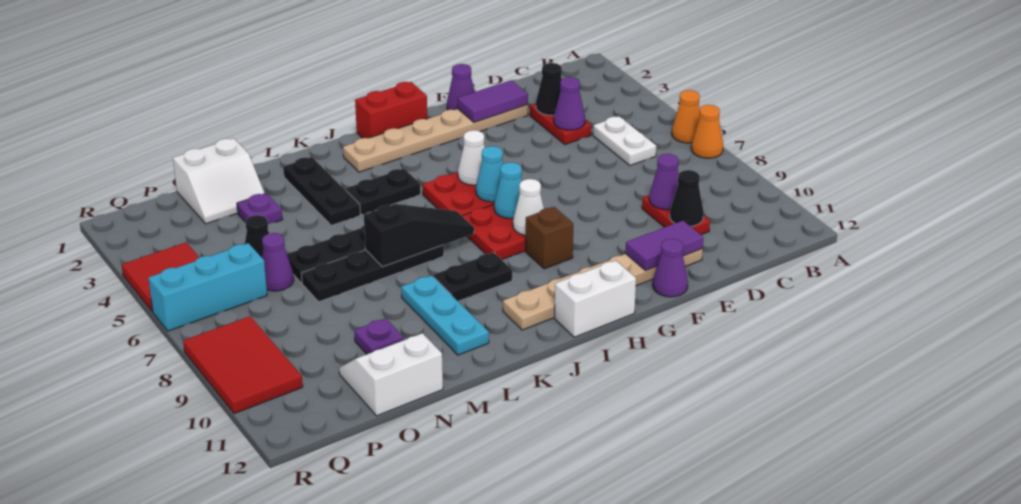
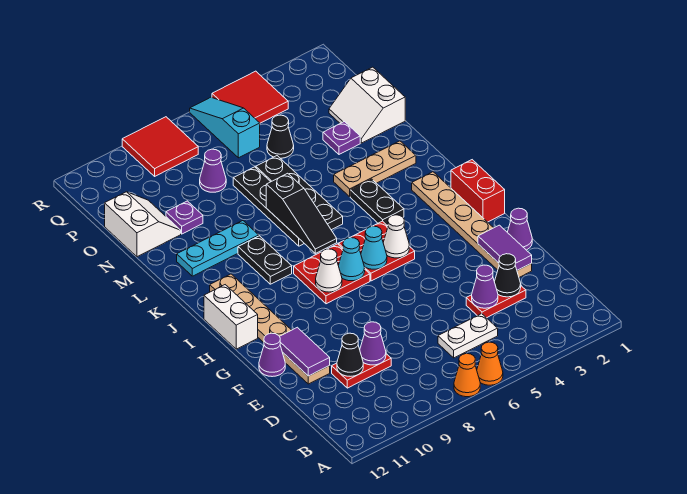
brown 1x1 brick [526,207,573,269] -> none
black 1x3 plate [283,157,360,226] -> tan 1x3 plate [334,141,416,197]
purple 1x1 cone [262,233,294,291] -> purple 1x1 cone moved to [200,149,226,192]
cyan 1x3 brick [149,243,267,331] -> cyan 1x3 slope [190,97,260,158]
red 2x3 tile [183,316,303,414] -> red 2x2 tile [122,117,198,176]

